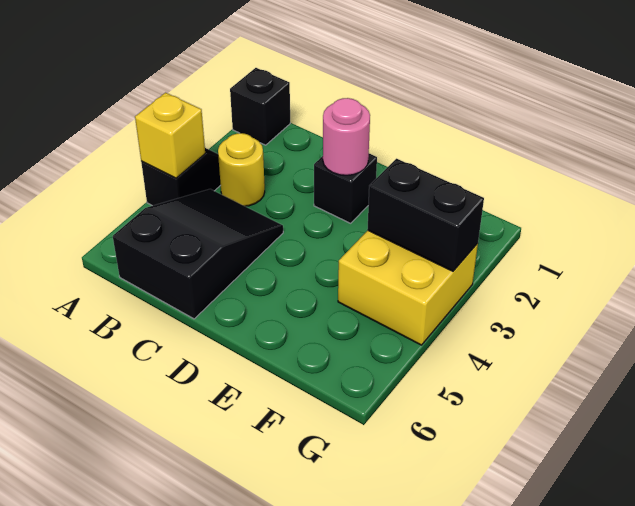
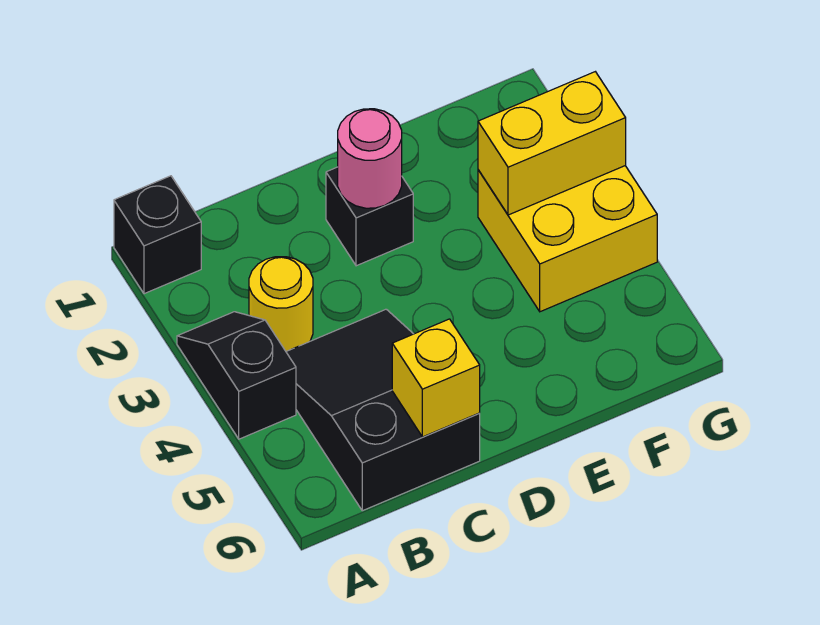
yellow 1x1 brick [135,93,205,178] -> yellow 1x1 brick moved to [392,319,480,437]
black 1x2 brick [367,159,484,271] -> yellow 1x2 brick [478,72,626,215]

